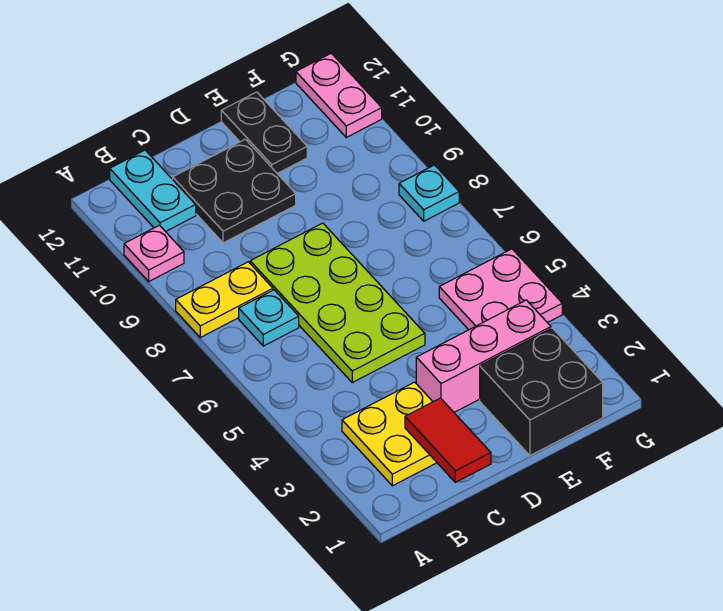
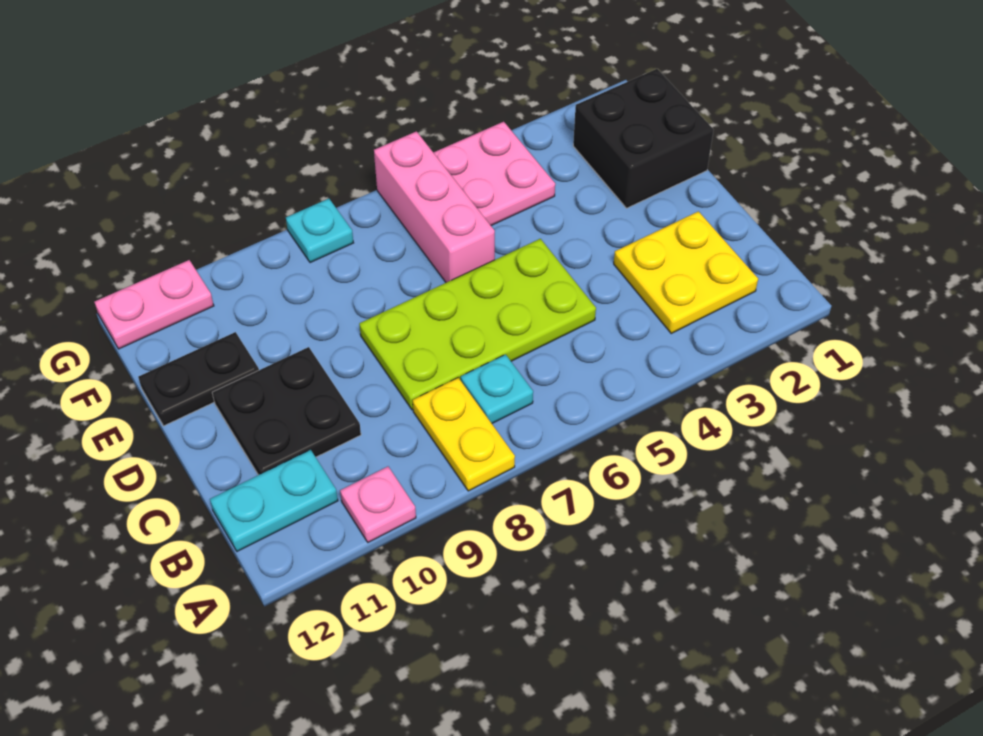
red 1x2 tile [405,398,491,482] -> none
pink 1x3 brick [416,300,551,412] -> pink 1x3 brick moved to [374,131,495,283]

